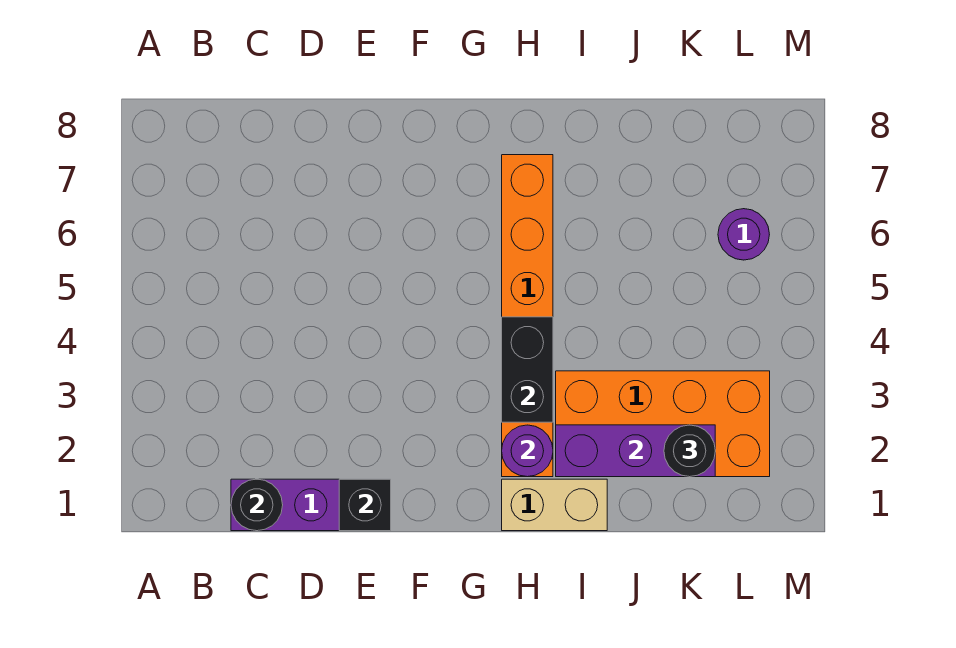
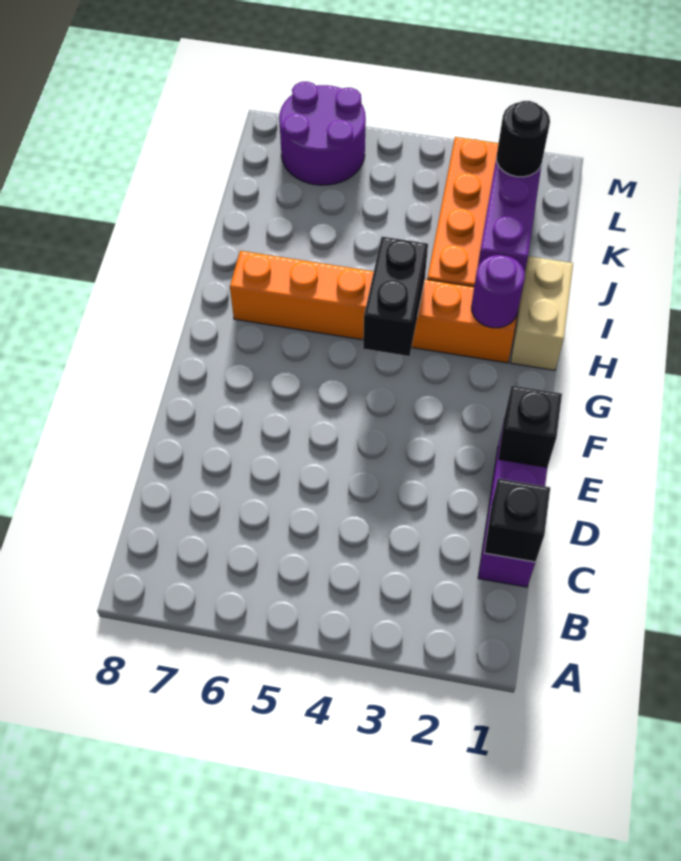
black 1x1 round brick [231,479,283,531] -> black 1x1 brick [484,479,550,562]
black 1x2 brick [502,317,553,422] -> black 1x2 brick turned to [363,237,428,356]
purple 1x1 round brick [718,209,769,260] -> purple 2x2 round brick [279,82,366,185]

